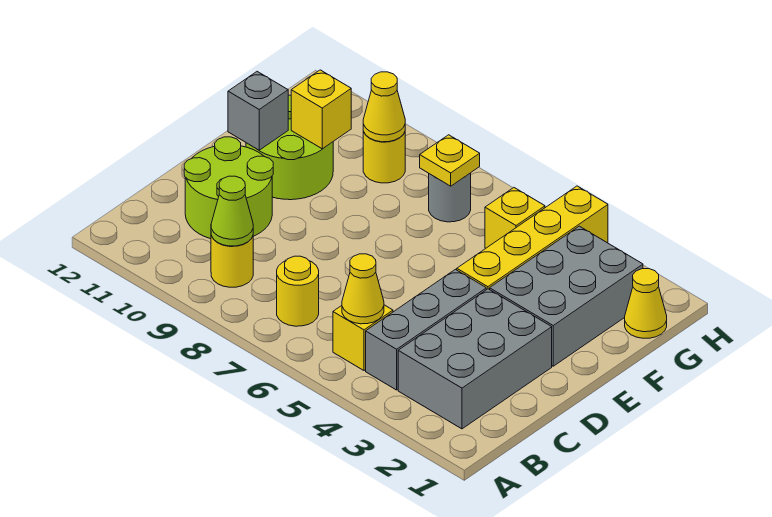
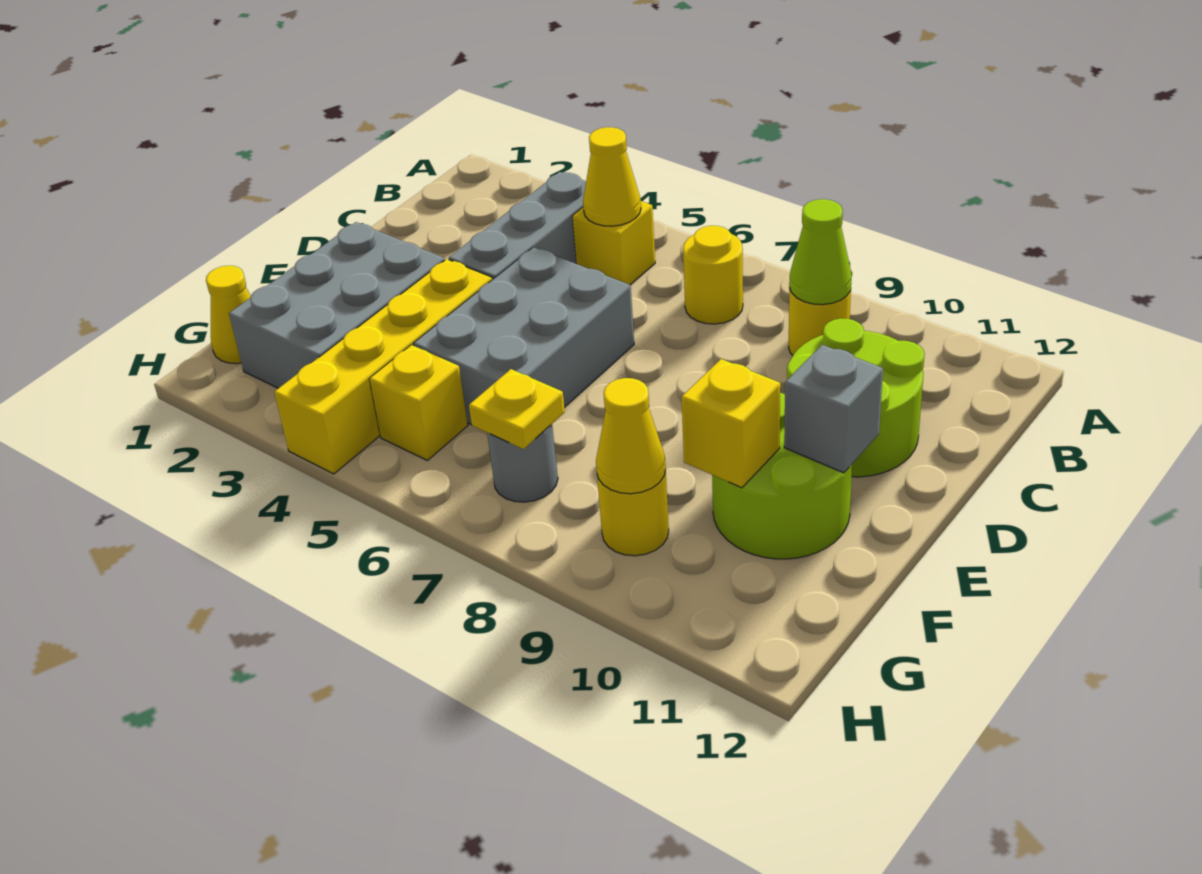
grey 2x3 brick [398,289,552,429] -> grey 2x3 brick moved to [413,247,634,425]

